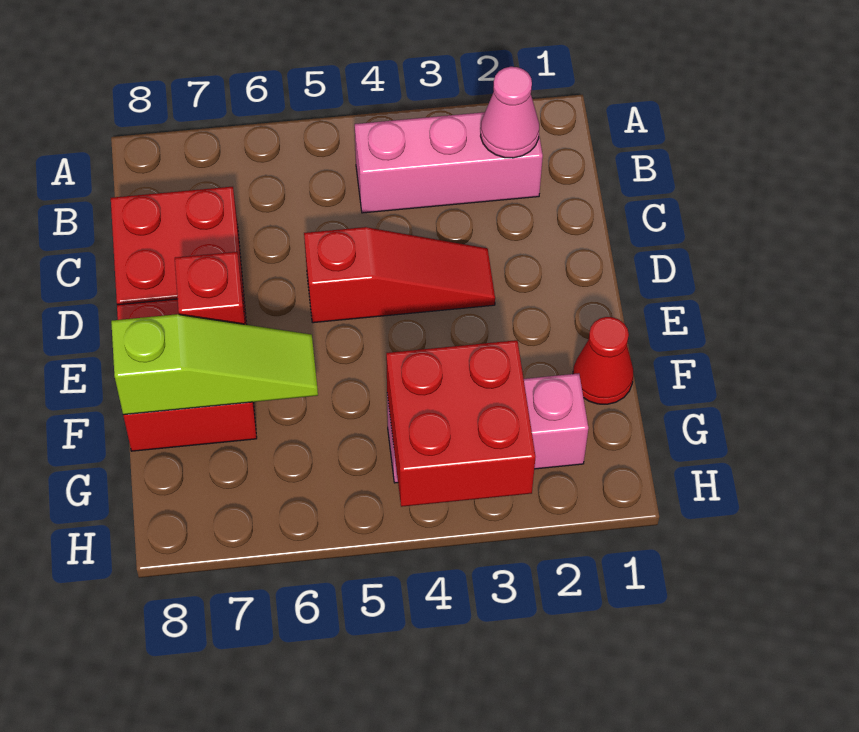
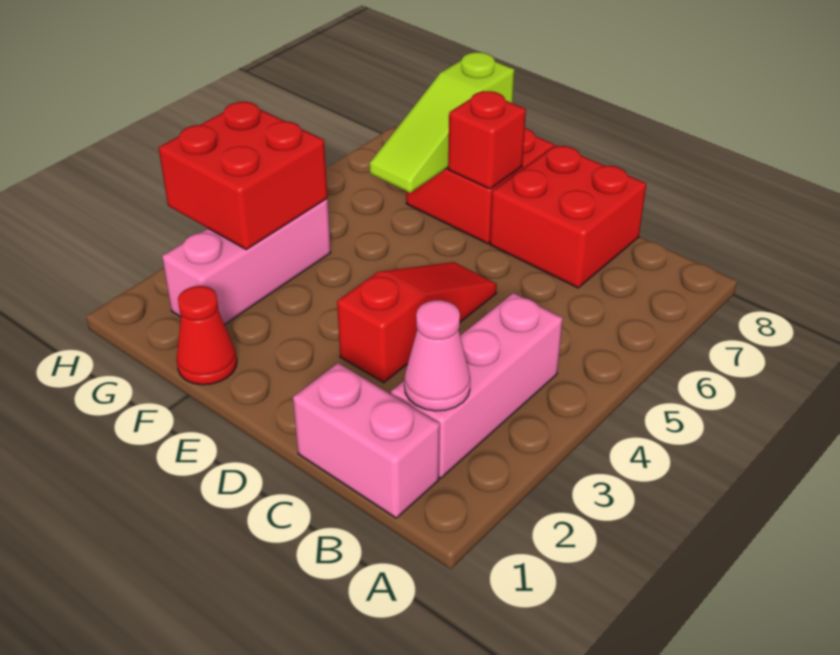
none -> pink 1x2 brick [293,363,440,518]
red 1x3 slope [304,227,495,323] -> red 1x3 slope turned to [337,262,497,383]

